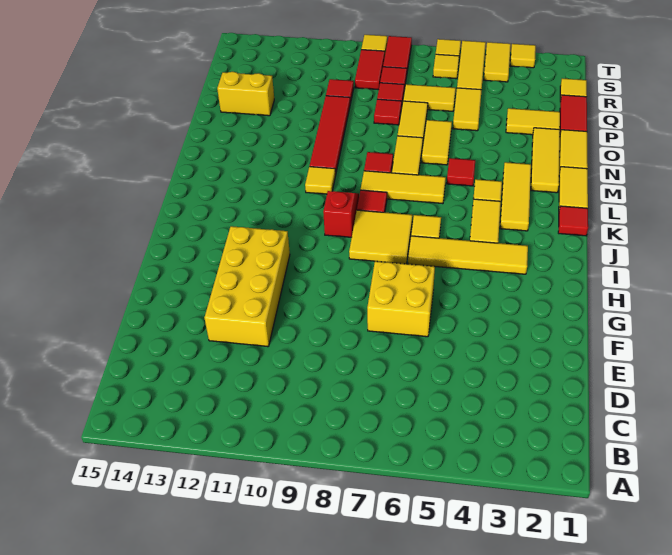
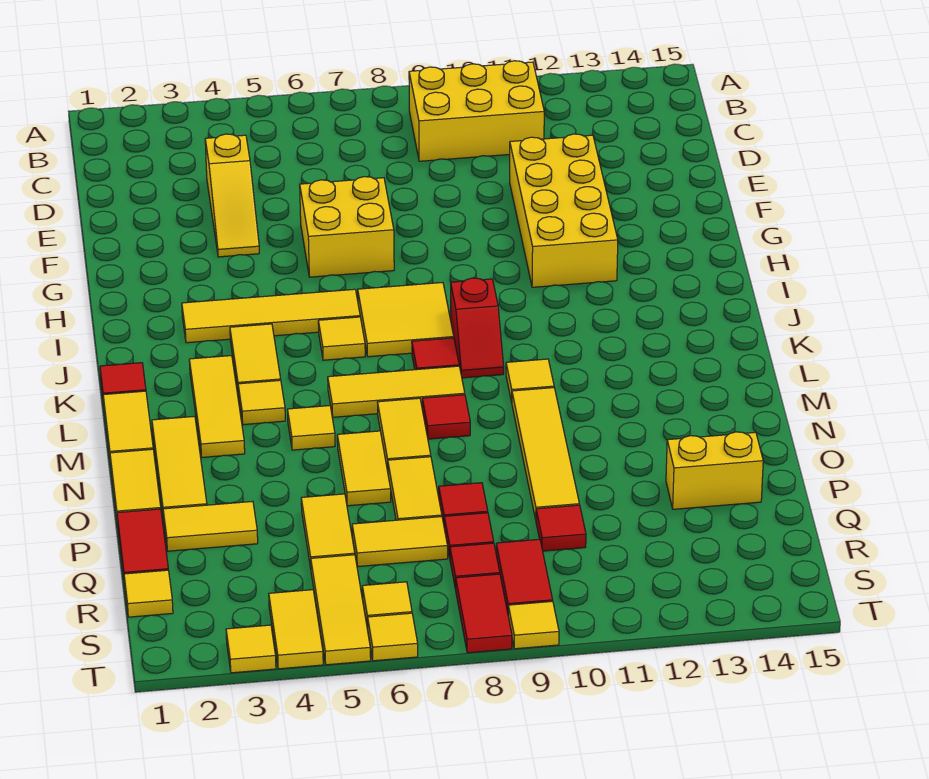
none -> yellow 2x3 brick [409,61,544,161]
none -> yellow 1x3 slope [205,134,259,257]
red 1x1 tile [447,158,475,186] -> yellow 1x1 tile [287,406,335,450]
red 1x4 tile [310,96,350,175] -> yellow 1x4 tile [512,388,579,519]

